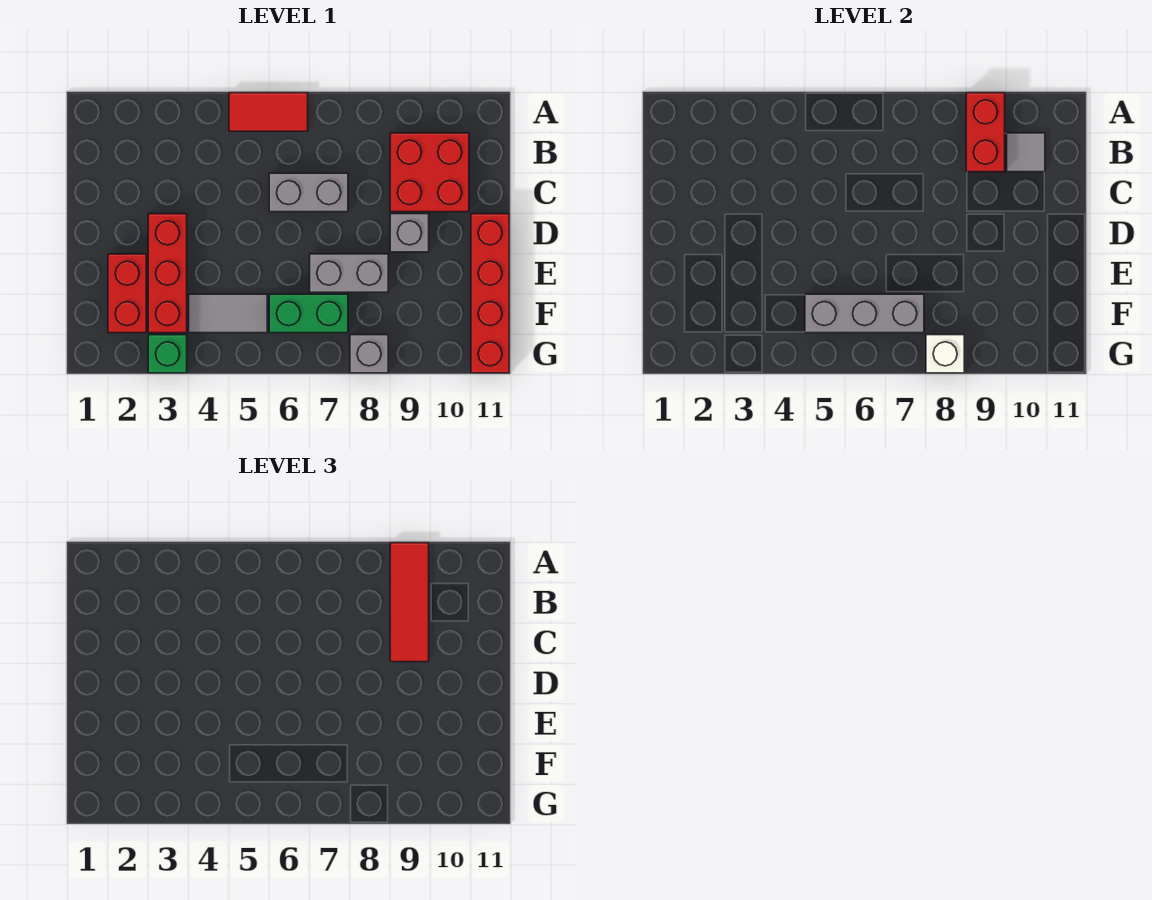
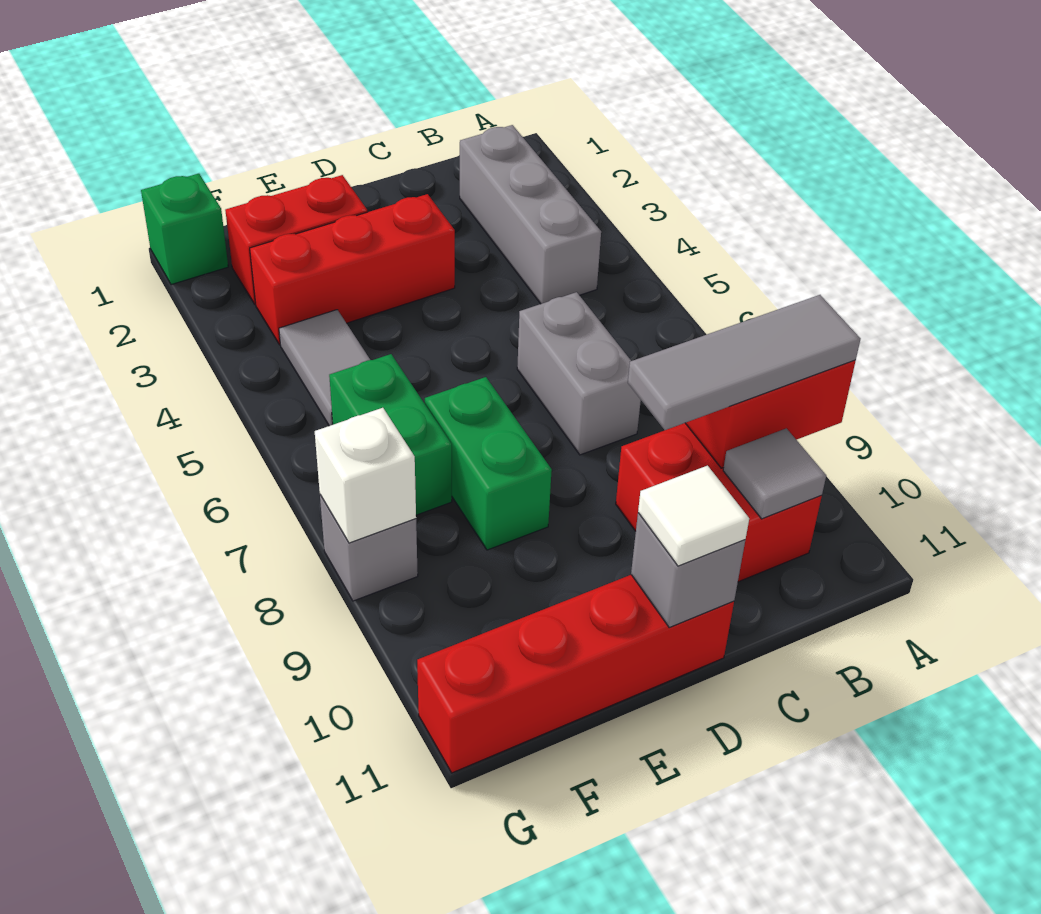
red 1x2 tile [229,93,308,131] -> none
red 1x3 tile [390,543,429,662] -> grey 1x3 tile [628,295,860,430]
grey 1x1 brick [390,214,429,252] -> grey 1x1 brick moved to [631,513,745,627]
none -> white 1x1 tile [638,466,749,566]
grey 1x2 brick [310,254,388,292] -> green 1x2 brick [425,377,552,550]
grey 1x3 brick [805,294,924,333] -> grey 1x3 brick moved to [460,125,601,304]
green 1x1 brick [148,335,187,373] -> green 1x1 brick moved to [141,174,228,285]

